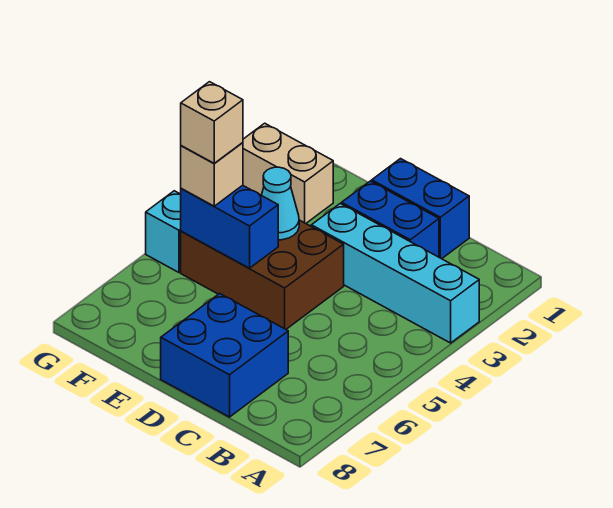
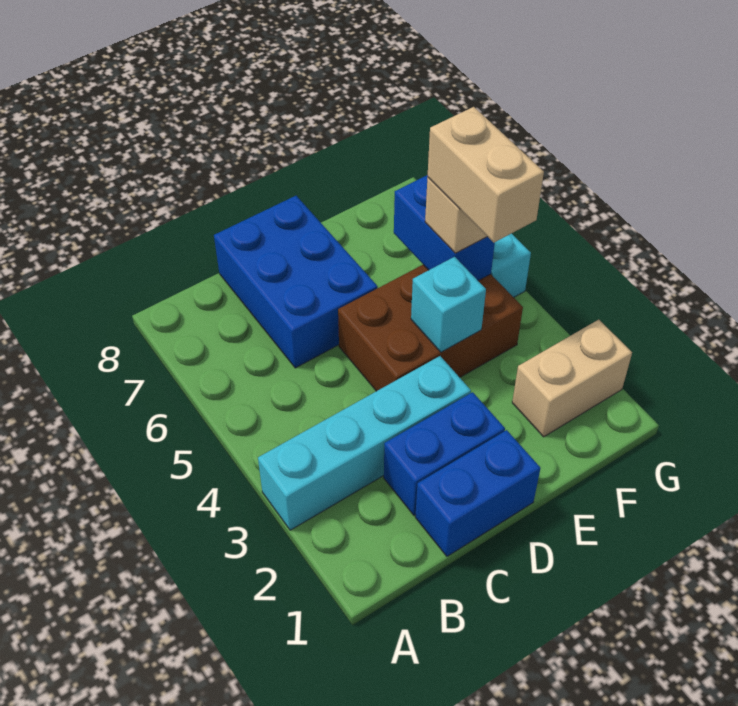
blue 2x2 brick [161,293,288,417] -> blue 2x3 brick [214,196,378,368]
cyan 1x1 cone [261,167,299,240] -> cyan 1x1 brick [411,257,486,352]
blue 1x2 brick [181,185,278,268] -> blue 1x2 brick turned to [394,175,495,281]
tan 1x1 brick [181,82,243,163] -> tan 1x2 brick [428,107,544,243]

